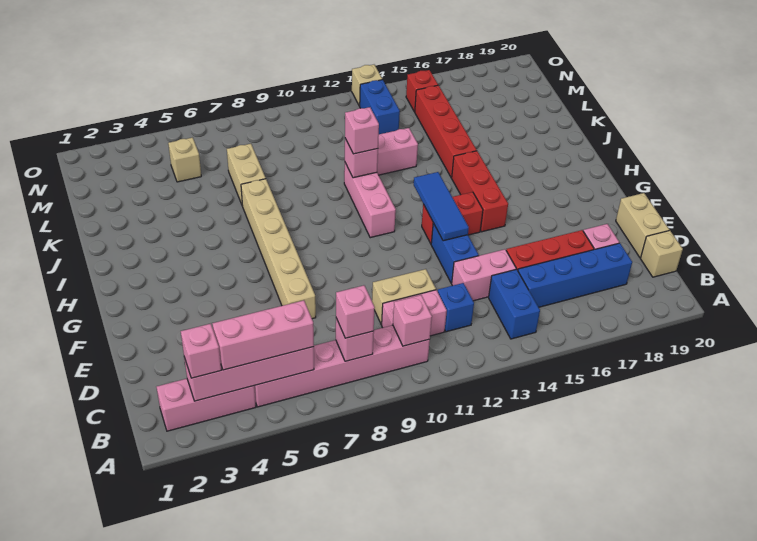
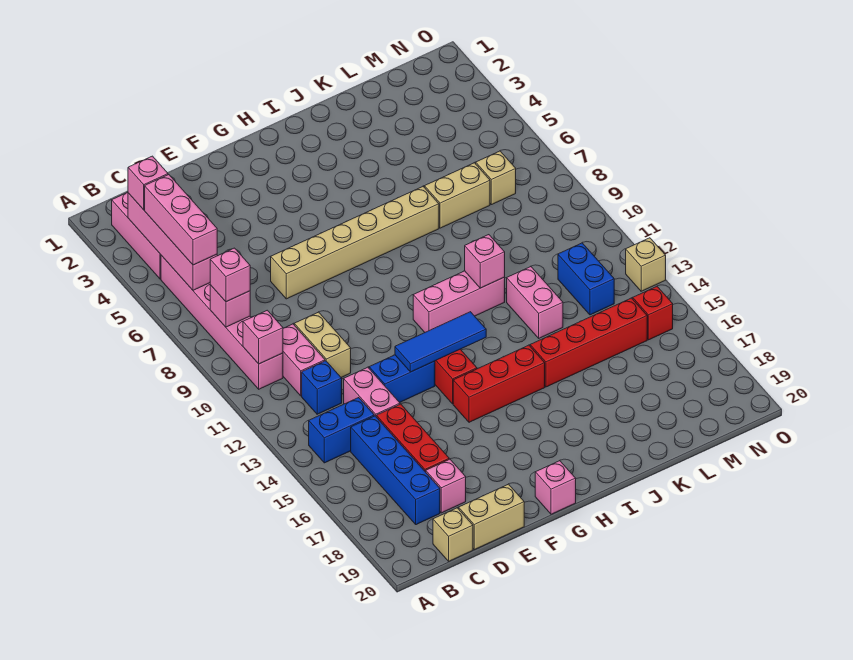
pink 1x1 brick [345,107,379,154] -> pink 1x1 brick moved to [535,461,576,514]
tan 1x1 brick [168,137,201,182] -> tan 1x1 brick moved to [476,151,516,205]
blue 1x2 brick [360,80,400,134] -> blue 1x2 brick turned to [558,243,614,315]

